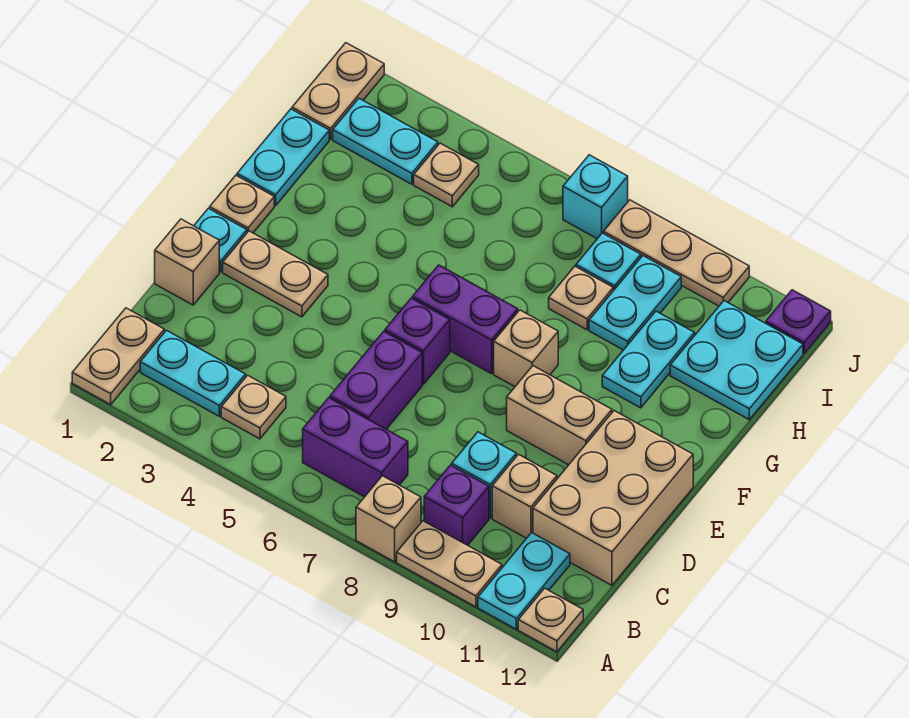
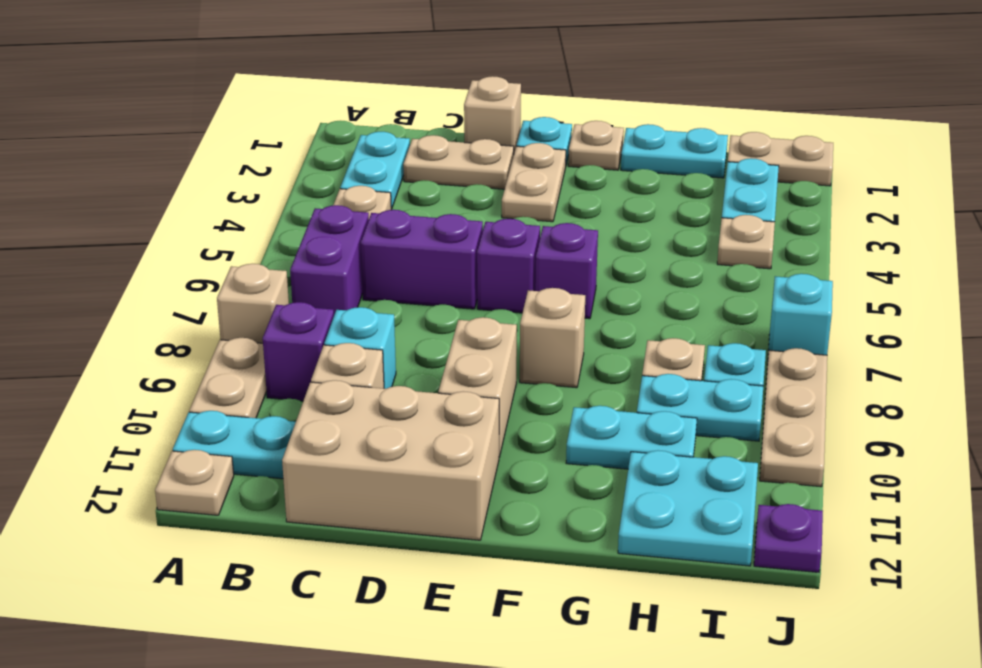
tan 1x2 plate [72,308,164,404] -> tan 1x2 plate moved to [403,135,514,189]
purple 1x2 brick [412,265,518,374] -> purple 1x1 brick [535,223,598,319]

